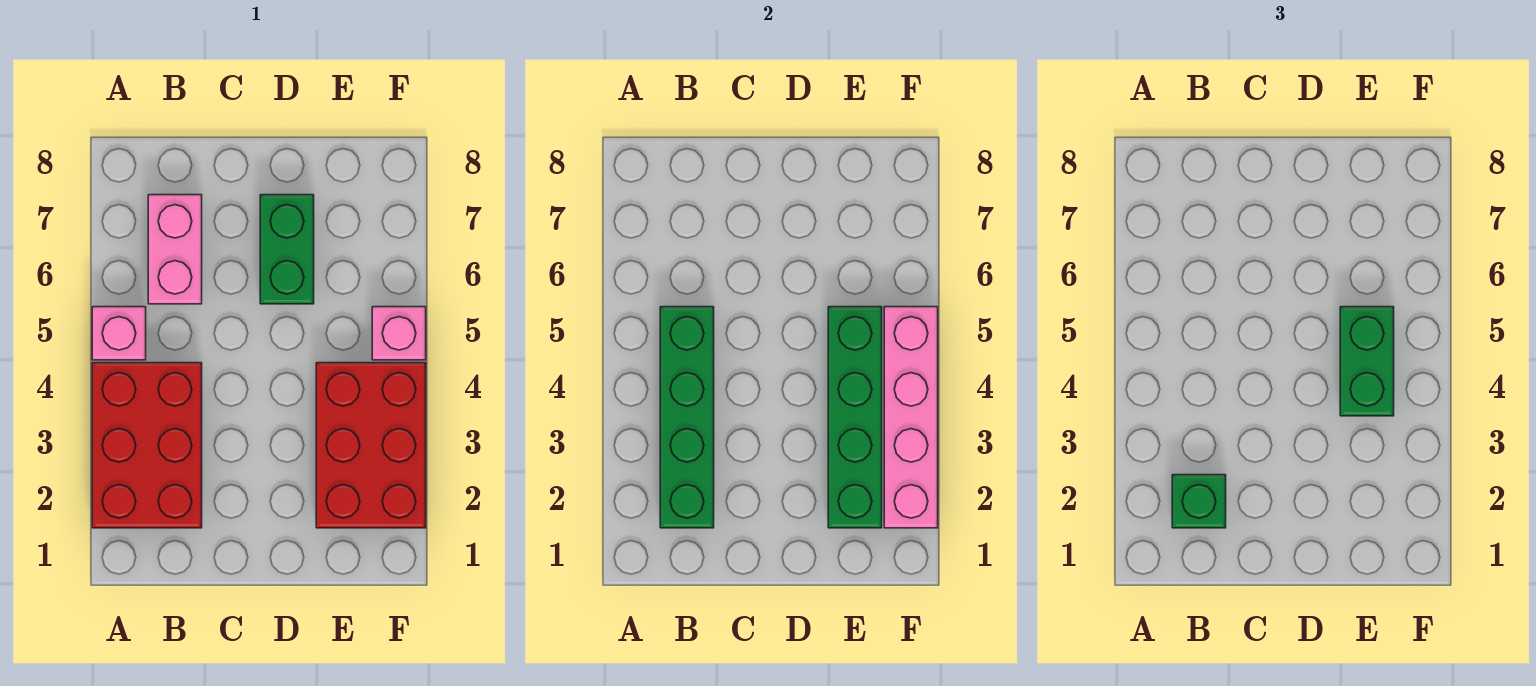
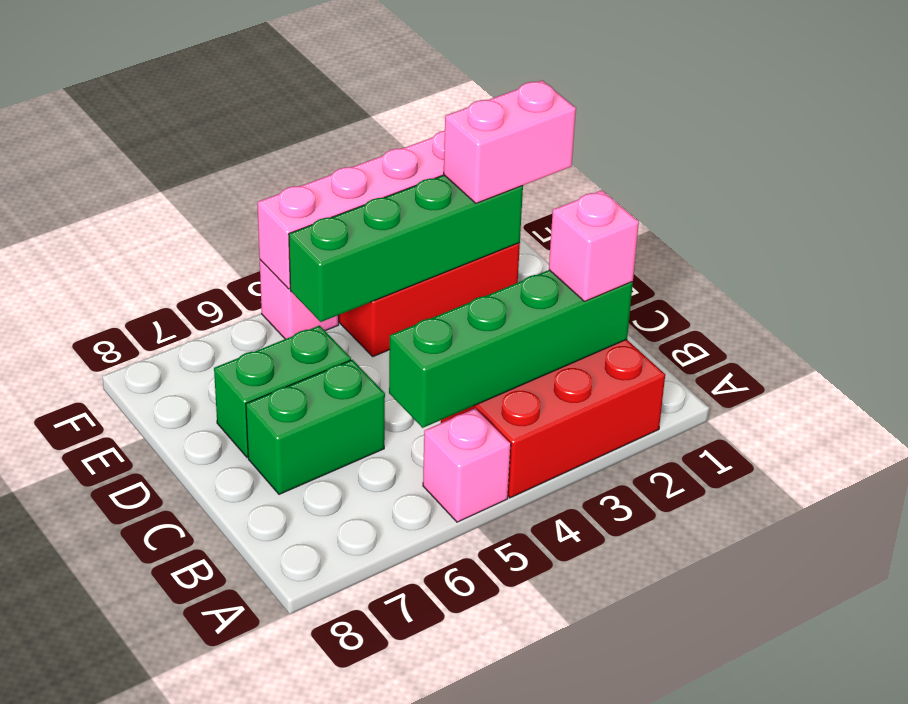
green 1x1 brick [1172,475,1226,528] -> pink 1x1 brick [549,190,639,301]
pink 1x2 brick [148,195,202,304] -> pink 1x2 brick moved to [444,81,576,203]
green 1x2 brick [1340,307,1394,416] -> green 1x2 brick moved to [246,360,385,494]

